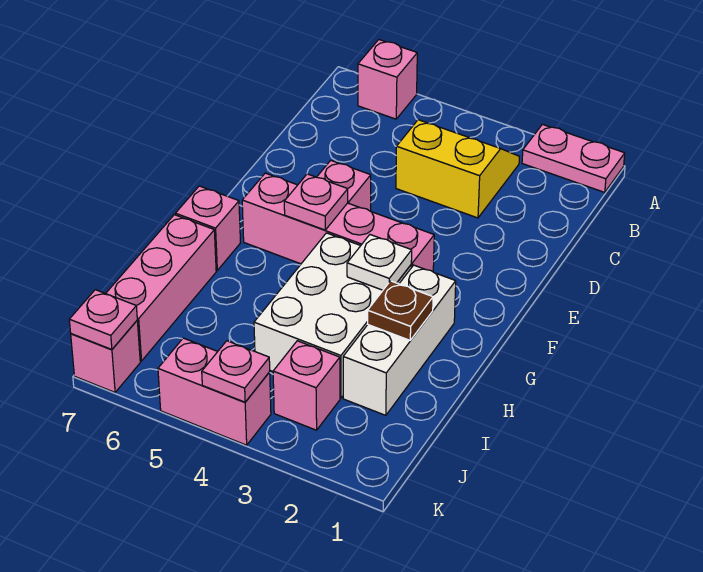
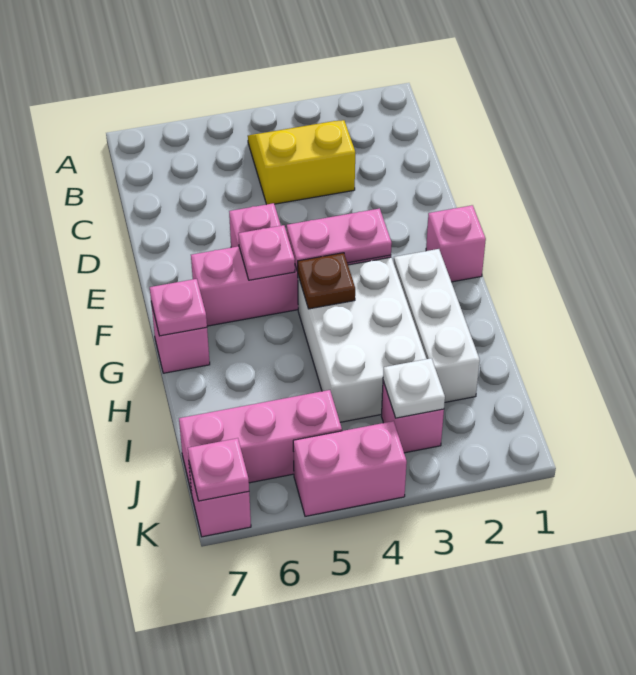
pink 1x2 plate [522,124,625,192] -> pink 1x2 plate moved to [287,208,392,271]
pink 1x1 brick [358,40,417,119] -> pink 1x1 brick moved to [426,205,486,282]
white 1x1 plate [347,235,412,290] -> white 1x1 plate moved to [383,358,445,418]
brown 1x1 plate [368,281,433,340] -> brown 1x1 plate moved to [297,253,355,309]
pink 1x3 brick [106,215,216,361] -> pink 1x3 brick turned to [179,390,342,494]
pink 1x1 plate [202,341,270,402] -> pink 1x1 plate moved to [150,279,207,336]

